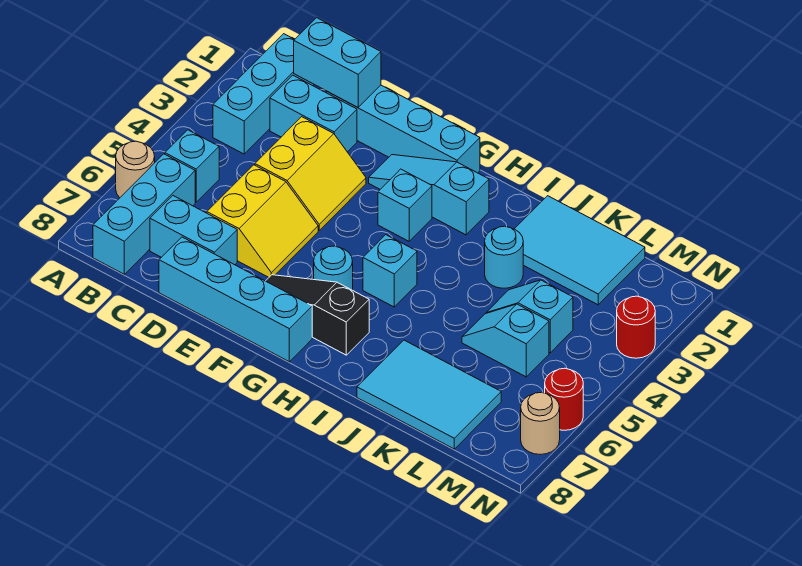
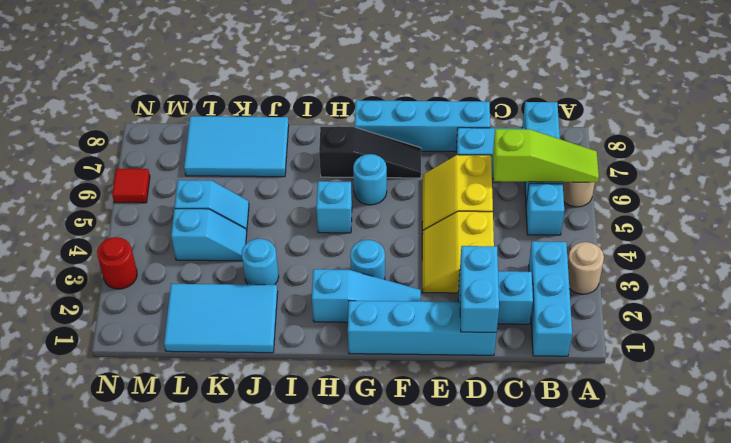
none -> lime 1x3 slope [493,129,599,182]
cyan 1x2 brick [294,18,381,107] -> cyan 1x2 brick turned to [460,246,499,332]
cyan 1x1 brick [378,169,432,241] -> cyan 1x1 round brick [350,240,385,280]
red 1x1 round brick [545,368,583,430] -> red 1x1 tile [112,169,150,203]
tan 1x1 round brick [521,392,560,454] -> tan 1x1 round brick moved to [568,242,604,294]

